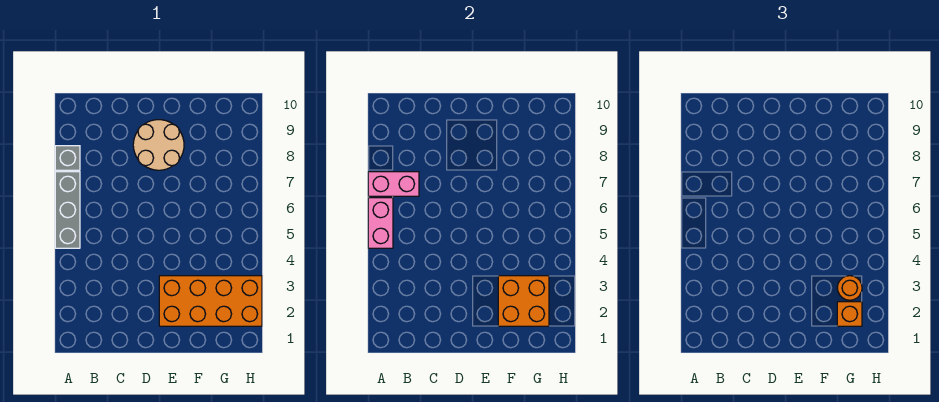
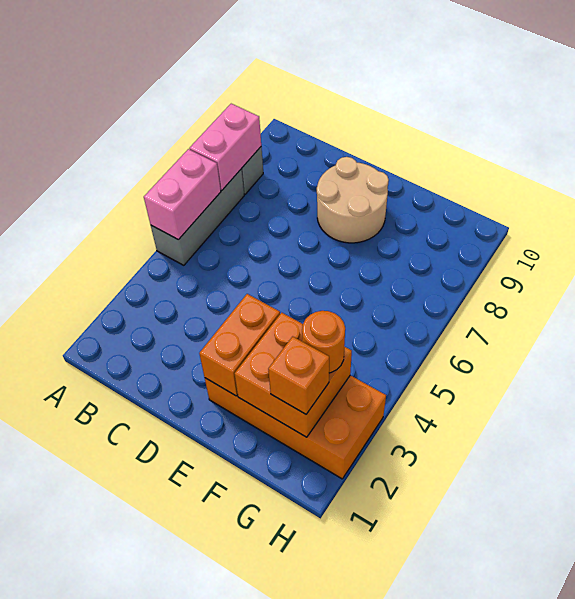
pink 1x2 brick [368,172,419,196] -> pink 1x2 brick turned to [189,104,261,191]
none -> orange 1x2 brick [199,294,280,396]

